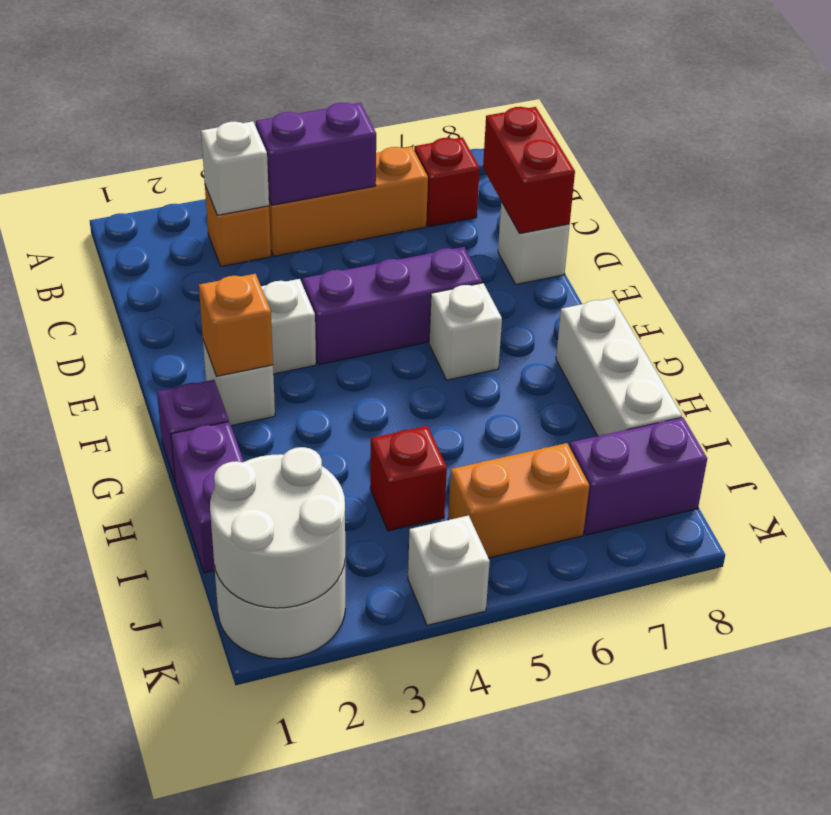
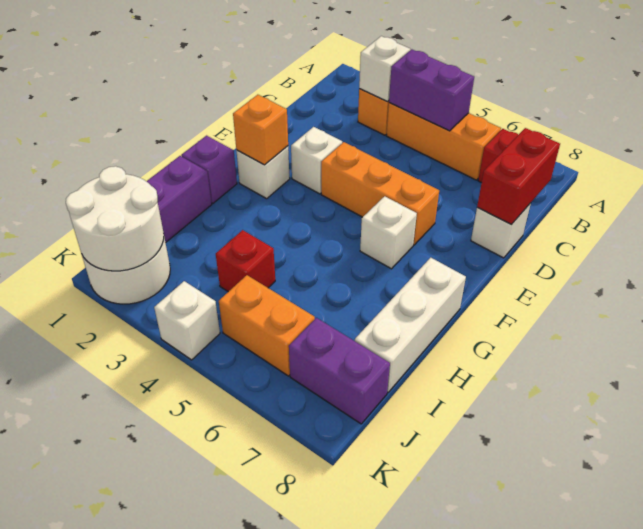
purple 1x3 brick [303,247,482,365] -> orange 1x3 brick [321,142,439,245]

